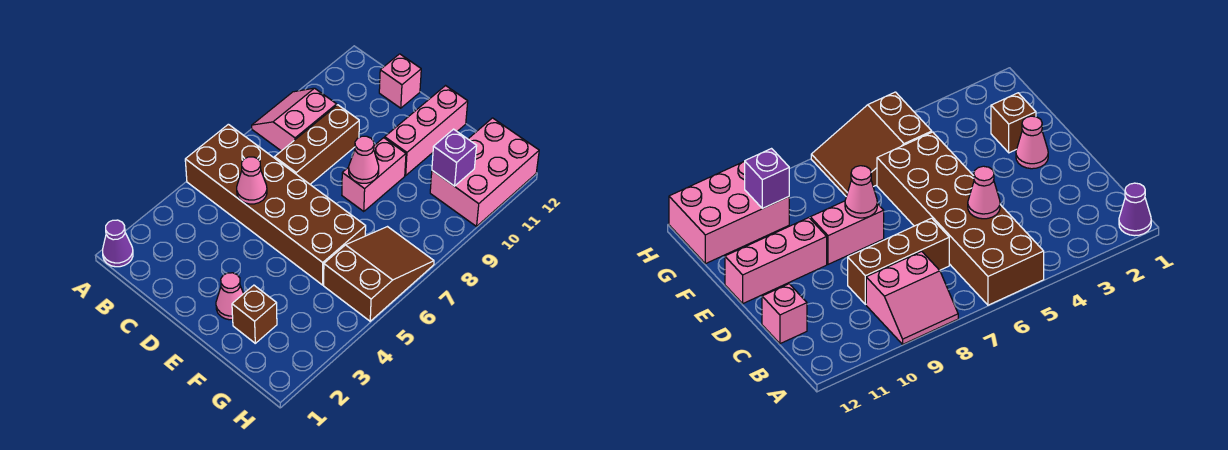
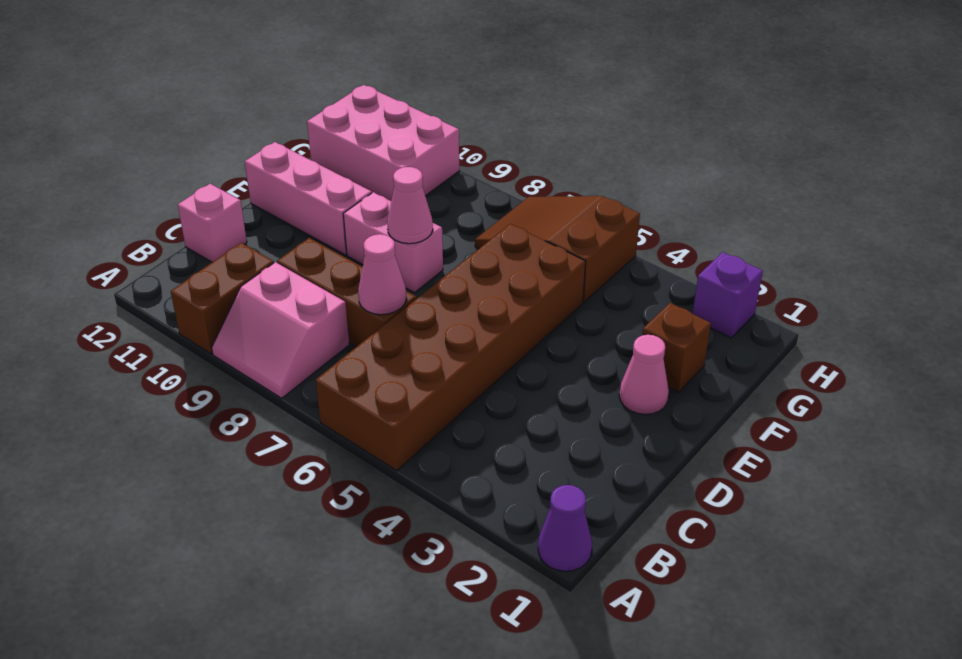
none -> brown 1x2 brick [171,243,274,354]
pink 1x1 cone [237,157,267,204] -> pink 1x1 cone moved to [358,234,406,315]
purple 1x1 brick [432,129,477,186] -> purple 1x1 brick moved to [693,252,763,338]

